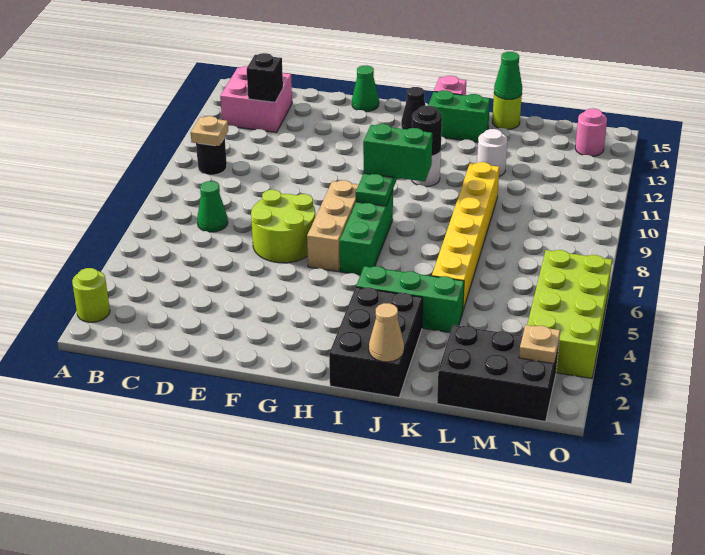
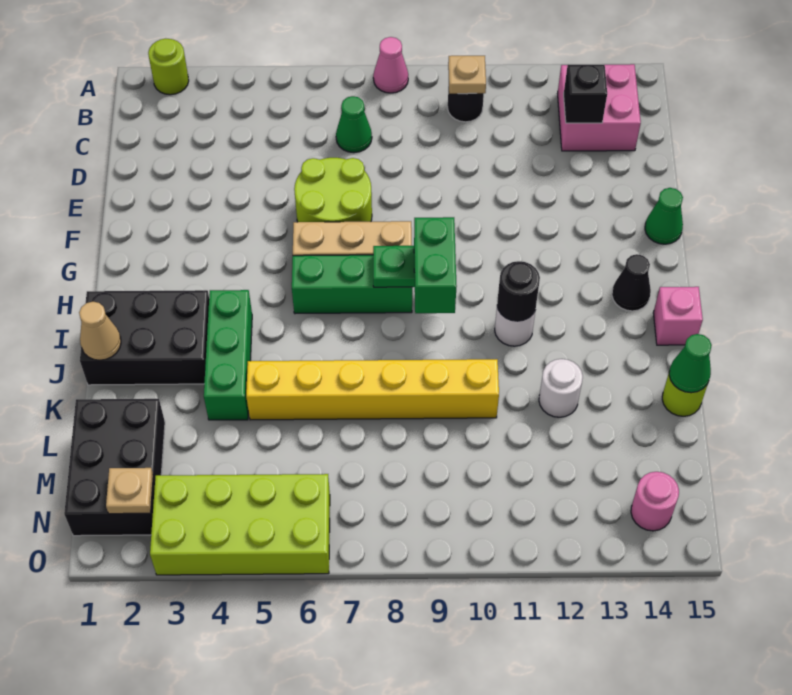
none -> pink 1x1 cone [373,37,408,93]
green 1x2 brick [428,90,490,142] -> none

